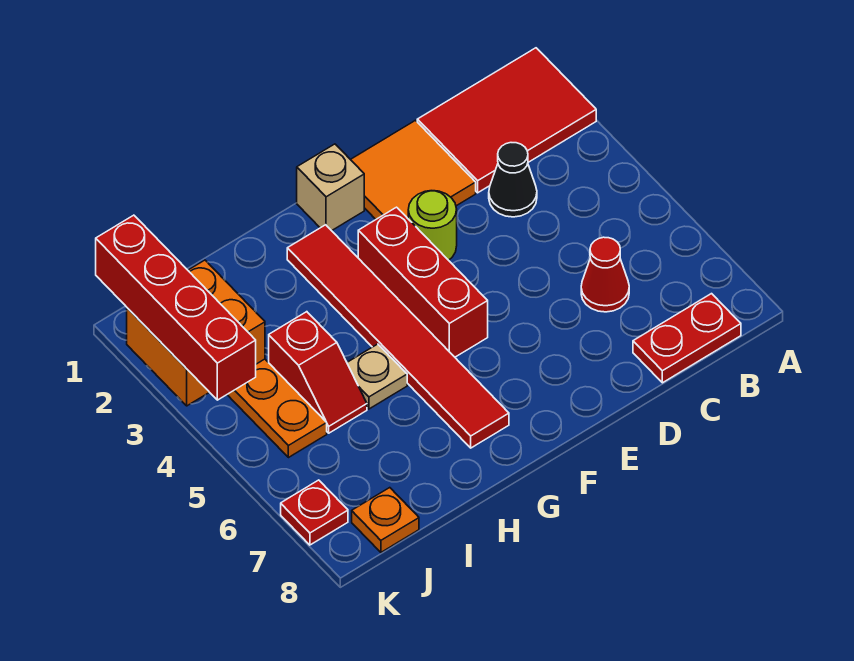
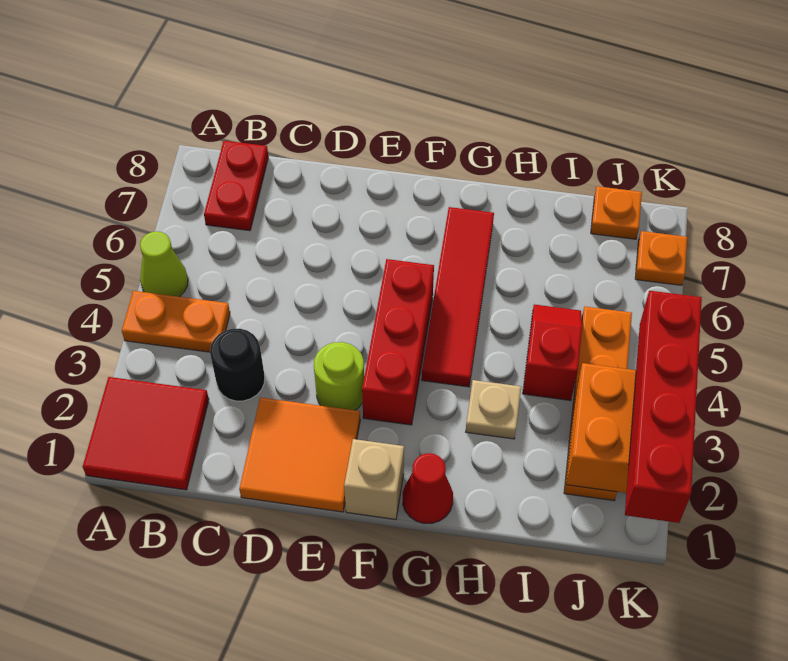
red 2x3 tile [417,48,596,193] -> red 2x2 tile [83,377,209,490]
none -> orange 1x2 plate [122,291,230,352]
none -> lime 1x1 cone [140,231,188,297]
red 1x2 plate [633,294,741,383] -> red 1x2 plate turned to [204,141,268,231]
black 1x1 cone [489,143,537,217] -> black 1x1 round brick [210,329,265,401]
red 1x1 cone [581,237,629,312] -> red 1x1 cone moved to [403,453,453,524]
red 1x6 tile [287,225,509,448] -> red 1x4 tile [422,207,494,387]
tan 1x1 plate [347,344,407,409] -> tan 1x1 plate moved to [466,380,521,439]
red 1x1 plate [281,480,348,545] -> orange 1x1 plate [635,231,687,285]

